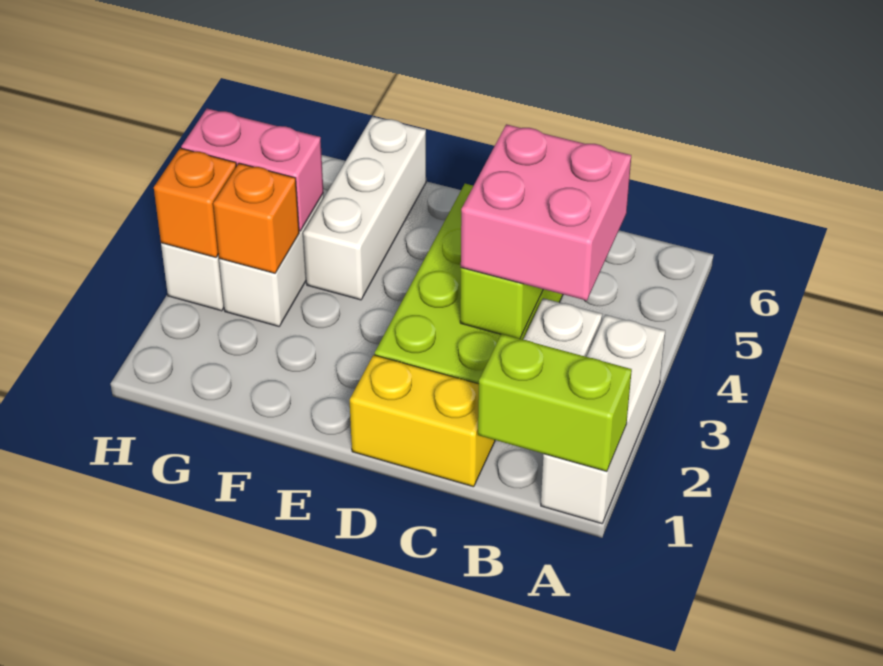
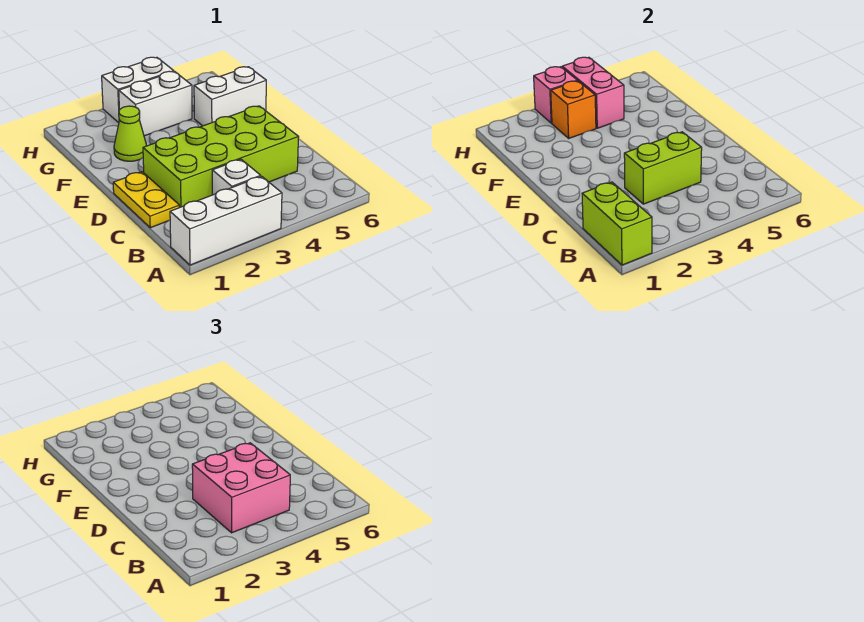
yellow 1x2 brick [350,355,495,487] -> yellow 1x2 plate [113,172,180,228]
none -> lime 1x1 cone [114,106,147,161]
white 1x3 brick [303,117,426,300] -> white 1x2 brick [194,67,266,126]
orange 1x1 brick [154,148,236,257] -> pink 1x1 brick [534,67,577,123]

